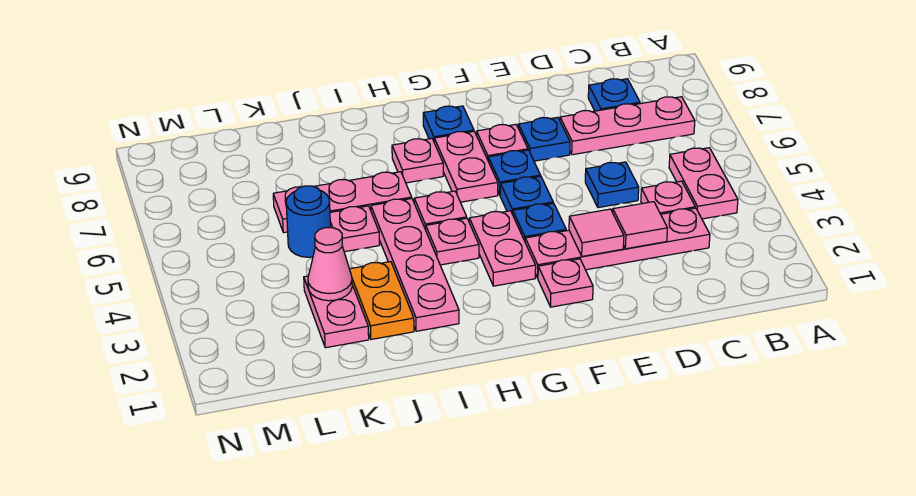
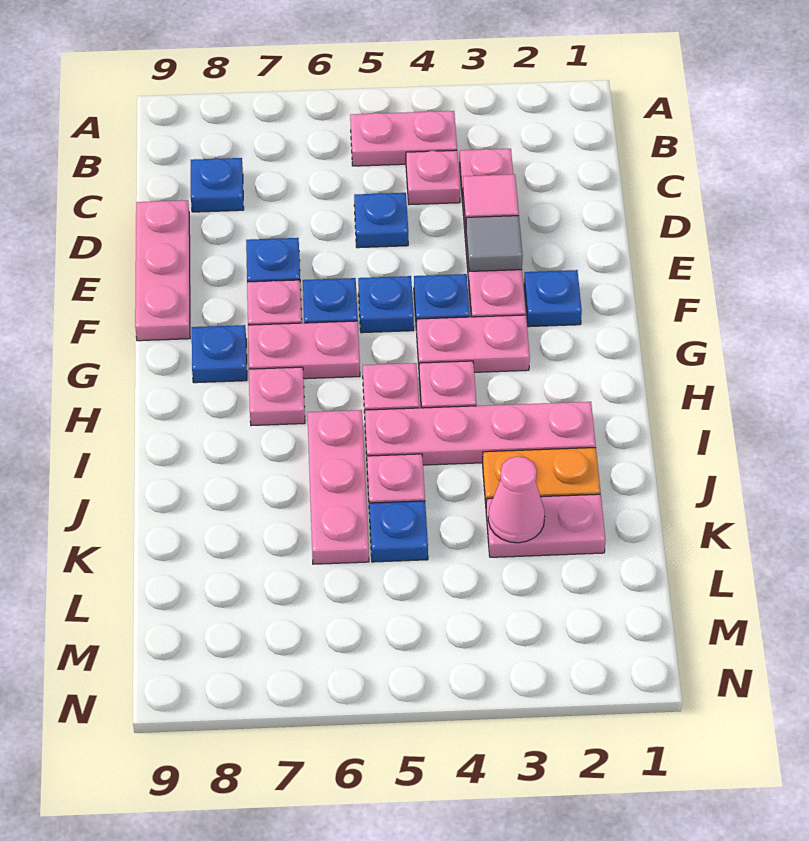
pink 1x3 plate [560,97,695,155] -> pink 1x3 plate moved to [135,200,190,341]
pink 1x1 tile [569,209,624,256] -> grey 1x1 tile [466,216,523,271]
pink 1x1 plate [538,259,593,307] -> blue 1x1 plate [524,270,582,327]
blue 1x1 round brick [286,186,330,257] -> blue 1x1 plate [369,501,428,562]

